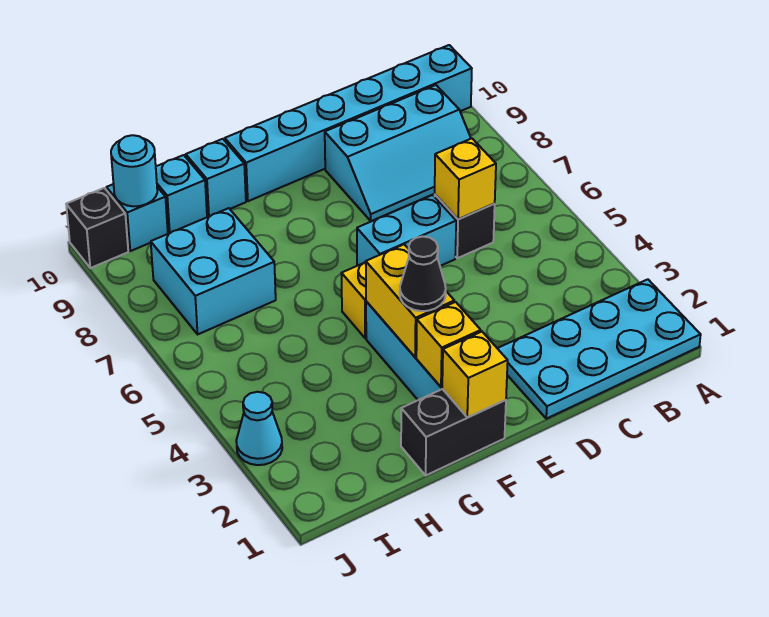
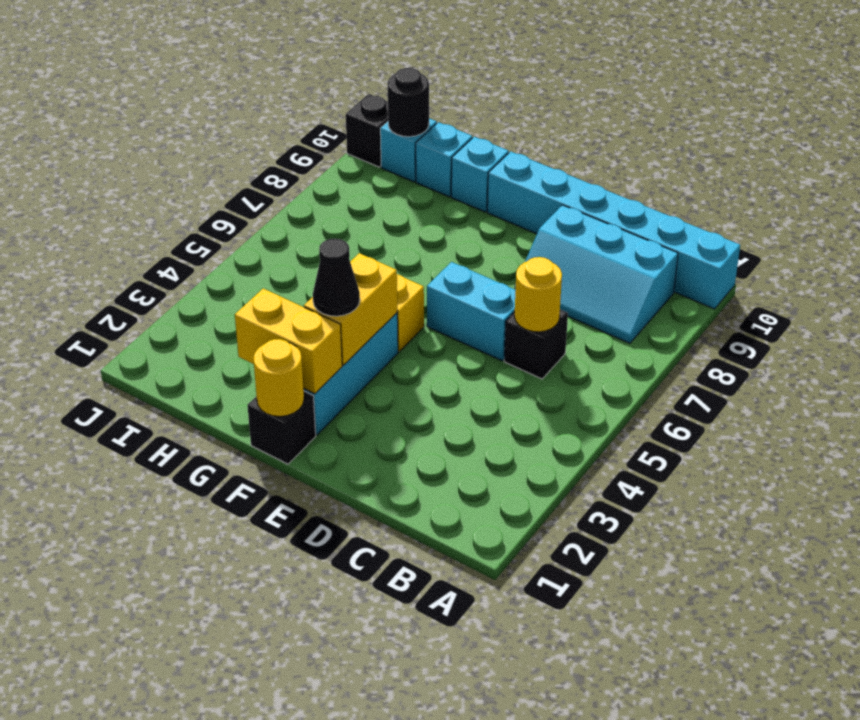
cyan 2x4 plate [497,279,701,419] -> none
yellow 1x1 brick [435,138,496,219] -> yellow 1x1 round brick [514,257,562,332]
black 1x2 brick [401,389,506,475] -> black 1x1 brick [247,391,316,464]
yellow 1x1 brick [442,332,508,417] -> yellow 1x1 round brick [253,339,304,417]
yellow 1x1 brick [416,302,481,387] -> yellow 1x2 brick [235,288,342,394]
cyan 2x2 brick [151,208,276,334] -> none
cyan 1x1 round brick [111,135,157,206] -> black 1x1 round brick [388,68,429,137]
cyan 1x1 cone [236,392,282,465] -> none

